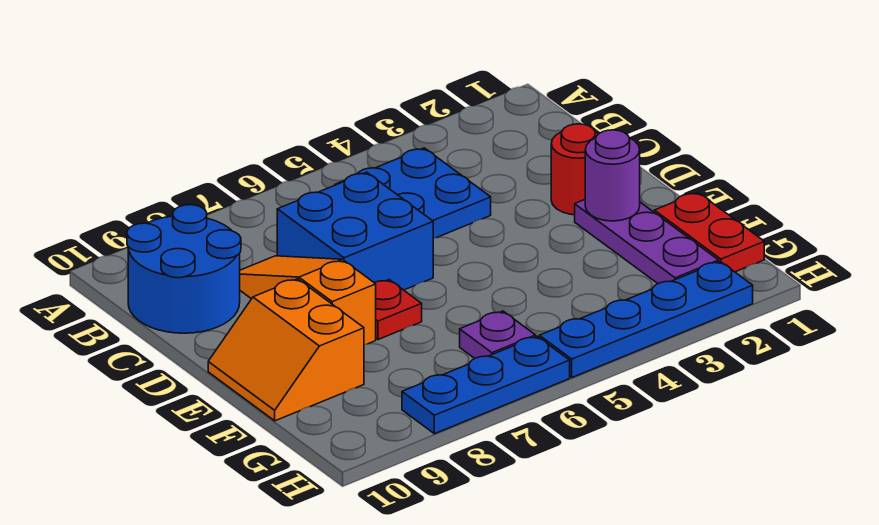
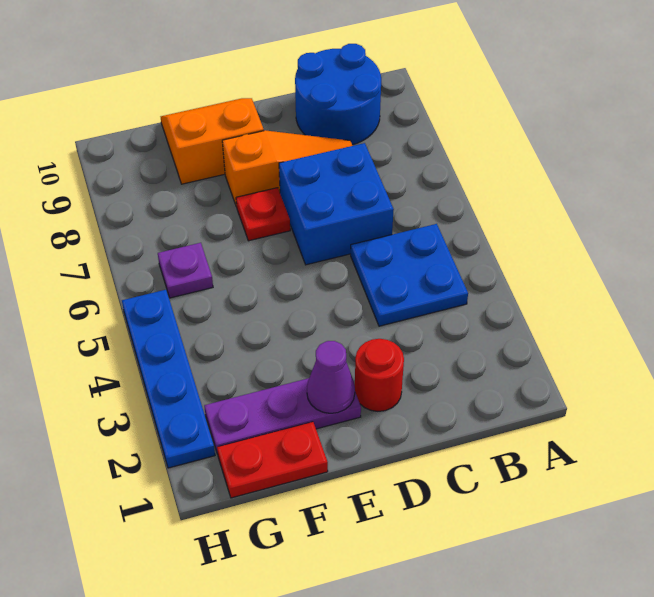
purple 1x1 round brick [585,130,640,221] -> purple 1x1 cone [307,341,355,413]
blue 1x3 plate [402,336,570,434] -> none

